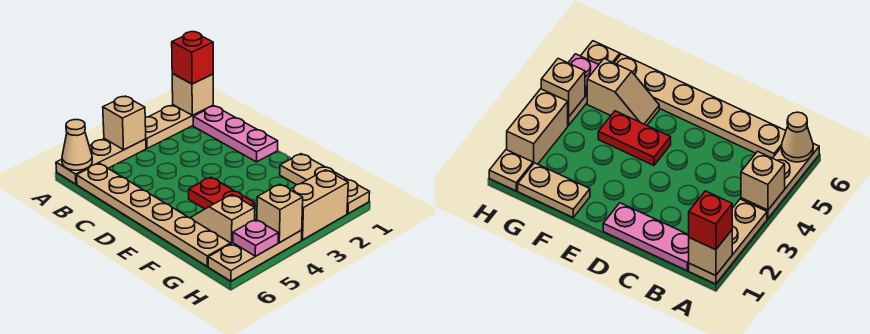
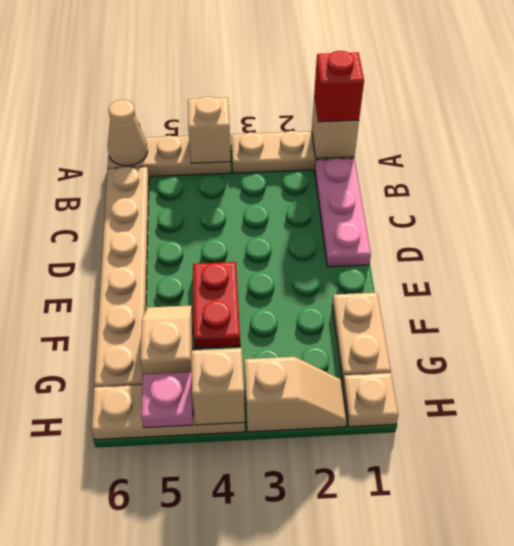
tan 1x2 brick [290,170,348,240] -> tan 1x2 slope [244,357,347,432]

